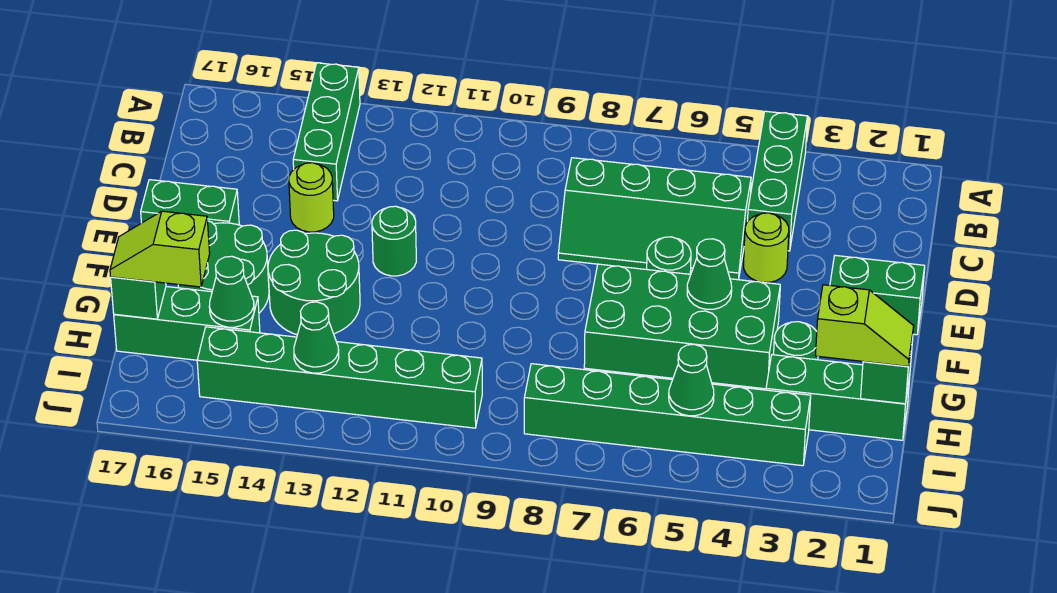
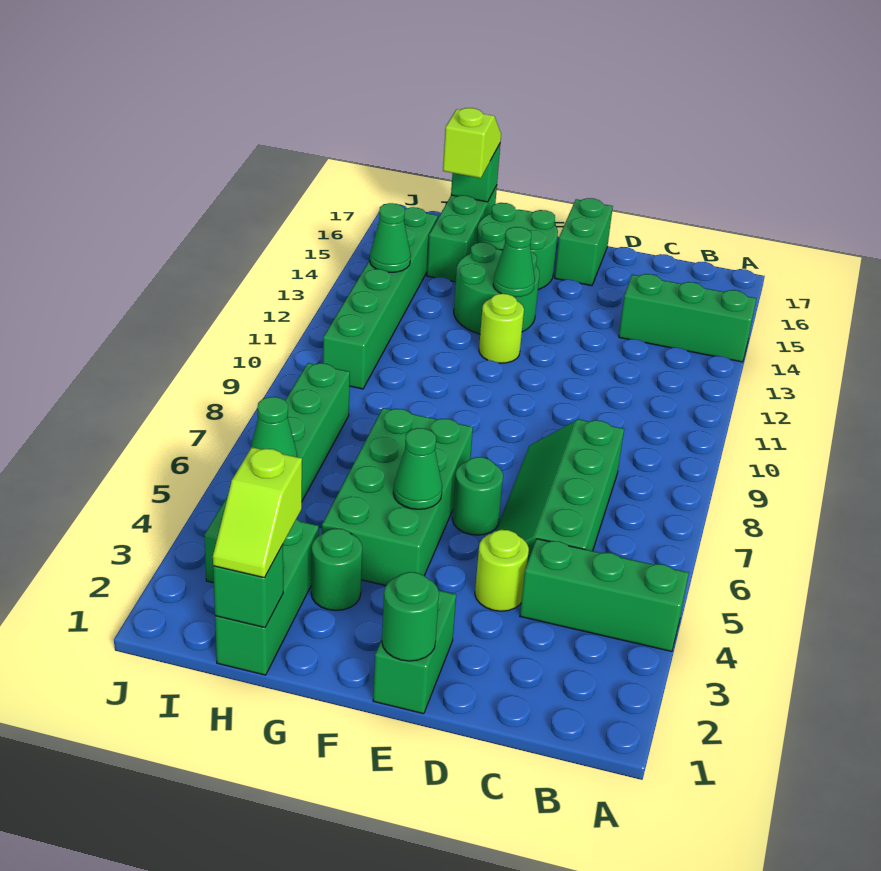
lime 1x1 round brick [289,163,334,232] -> lime 1x1 round brick moved to [479,294,524,363]
green 1x1 round brick [372,206,416,276] -> green 1x1 round brick moved to [382,572,439,661]
green 1x1 cone [209,256,254,327] -> green 1x1 cone moved to [493,227,535,297]

